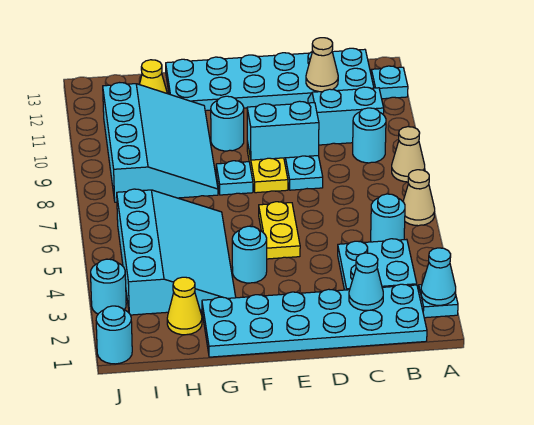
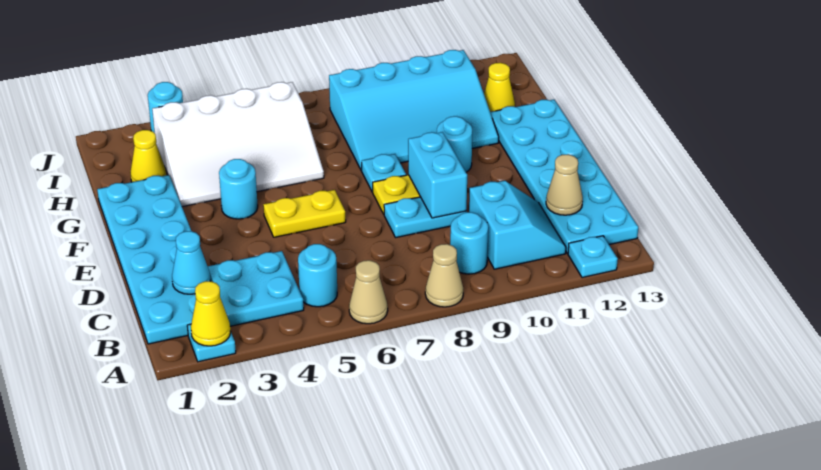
cyan 1x1 cone [421,248,456,305] -> yellow 1x1 cone [191,281,231,346]
cyan 3x4 slope [117,189,236,315] -> white 3x4 slope [152,82,324,207]
cyan 1x1 round brick [96,306,132,364] -> none

